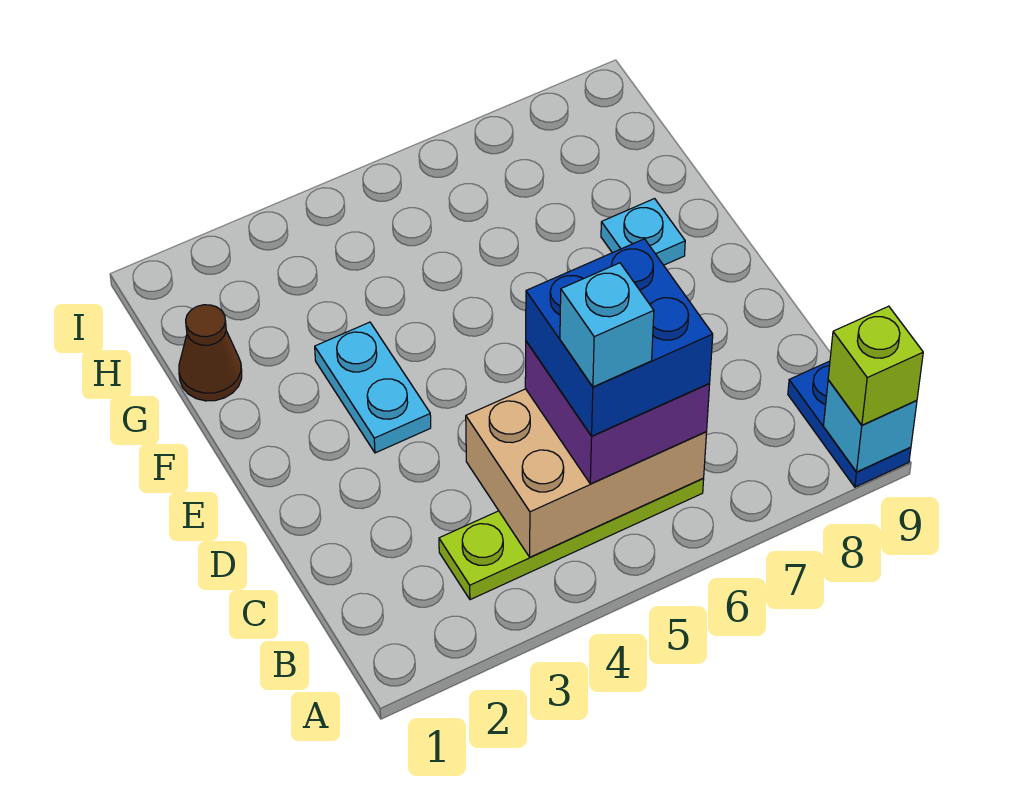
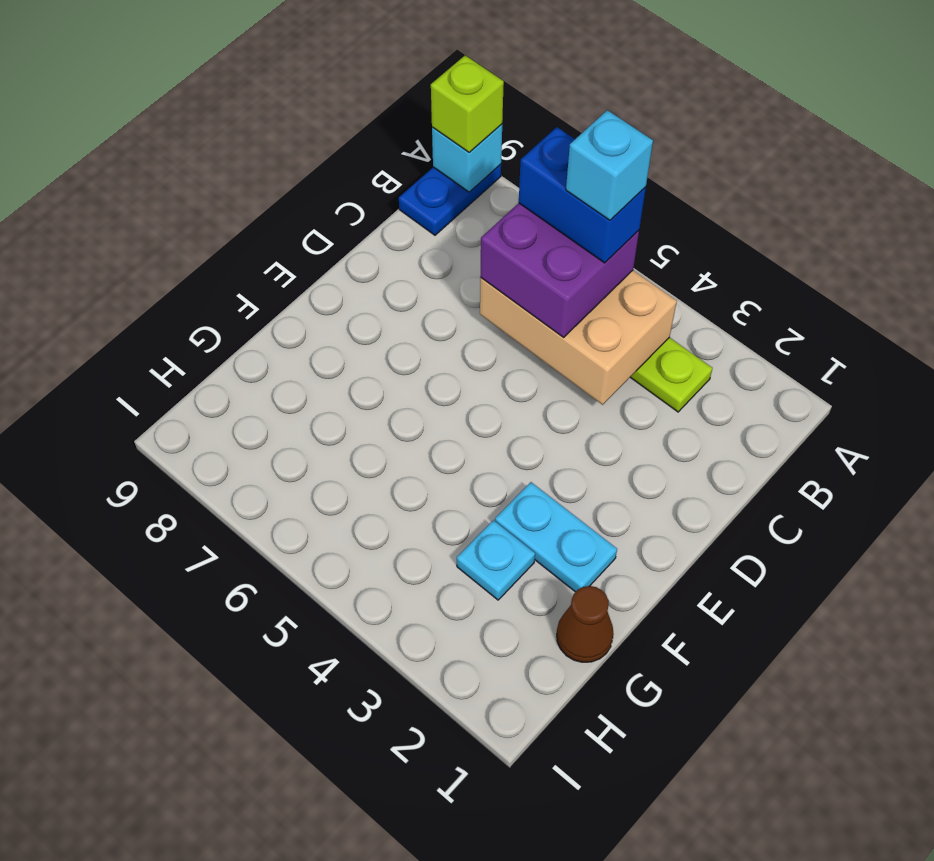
blue 2x2 brick [526,239,713,436] -> blue 1x2 brick [519,127,646,263]
cyan 1x2 plate [315,322,431,453] -> cyan 1x2 plate turned to [495,482,617,592]
cyan 1x1 plate [601,199,685,265] -> cyan 1x1 plate moved to [457,520,535,600]

